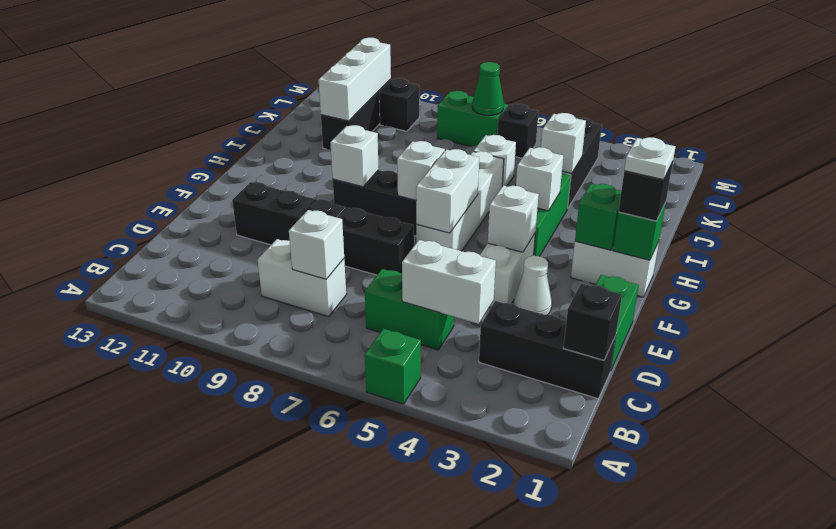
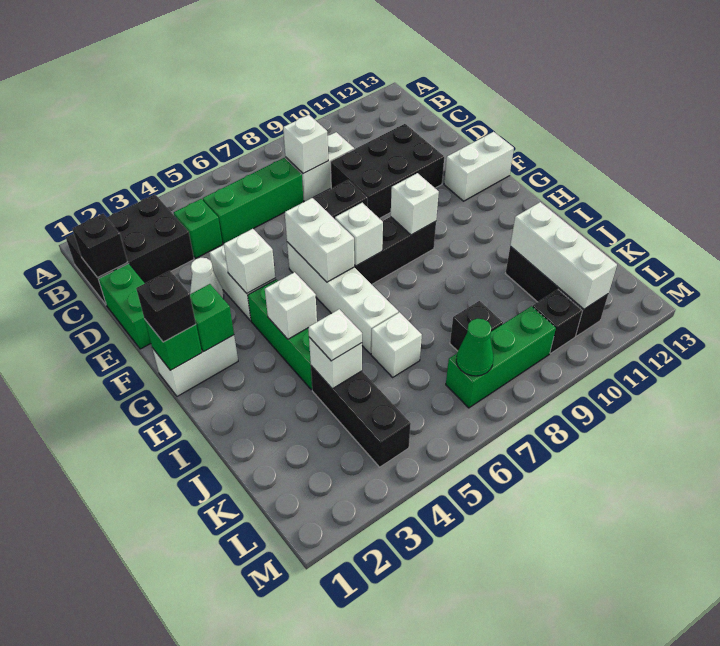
green 1x1 brick [365,329,421,404] -> green 1x1 brick moved to [174,199,222,258]
black 1x3 brick [479,301,616,399] -> black 2x3 brick [66,195,194,304]
white 1x2 brick [402,240,496,324] -> white 1x2 brick moved to [444,132,514,201]
green 1x2 brick [365,269,454,350] -> green 1x3 brick [203,158,303,244]
black 1x3 brick [232,182,346,245] -> black 2x3 brick [331,124,444,219]
white 1x1 plate [624,137,675,180] -> white 1x1 plate moved to [308,309,362,361]
black 1x1 brick [497,104,539,158] -> black 1x1 brick moved to [450,301,503,351]
green 1x2 brick [437,91,508,147] -> green 1x3 brick [446,306,556,408]

